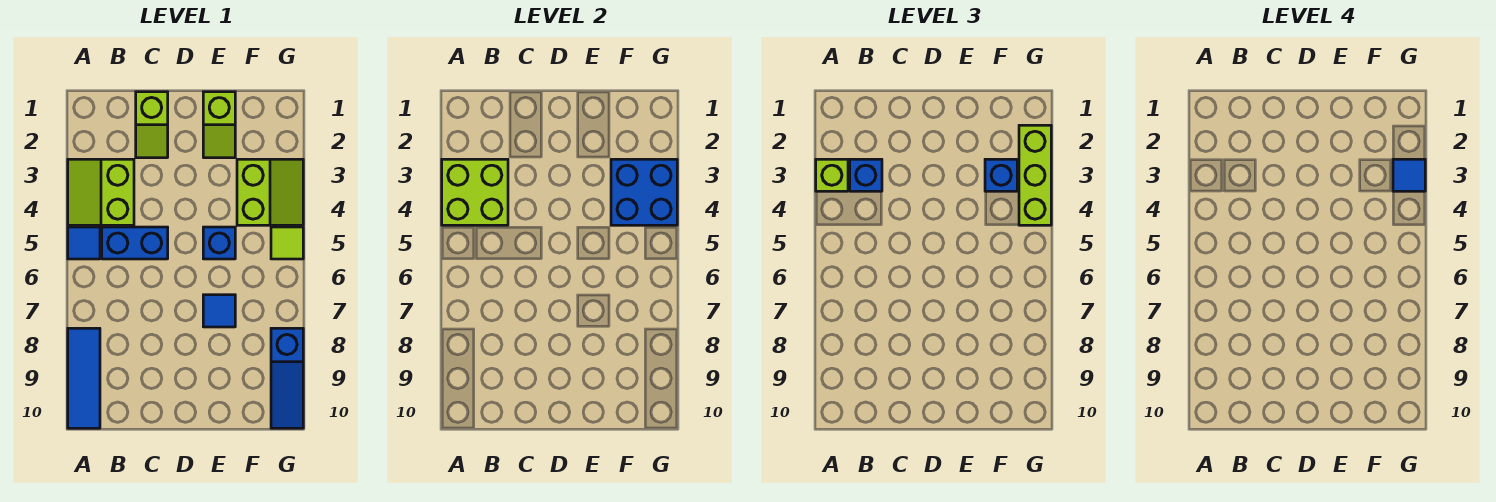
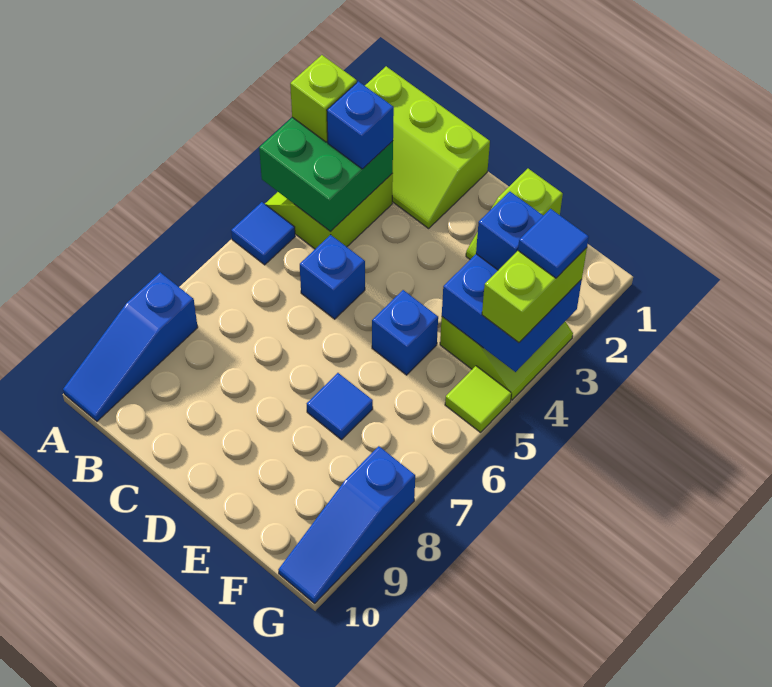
lime 2x2 brick [442,159,508,225] -> green 2x2 brick [259,117,393,232]
blue 1x3 tile [68,328,100,428] -> blue 1x3 slope [63,272,198,421]
blue 1x2 brick [102,227,168,259] -> blue 1x1 brick [300,235,365,319]
lime 1x2 slope [136,92,168,158] -> lime 2x3 slope [365,66,490,228]
lime 1x3 brick [1019,125,1051,225] -> lime 1x2 brick [482,248,587,343]

